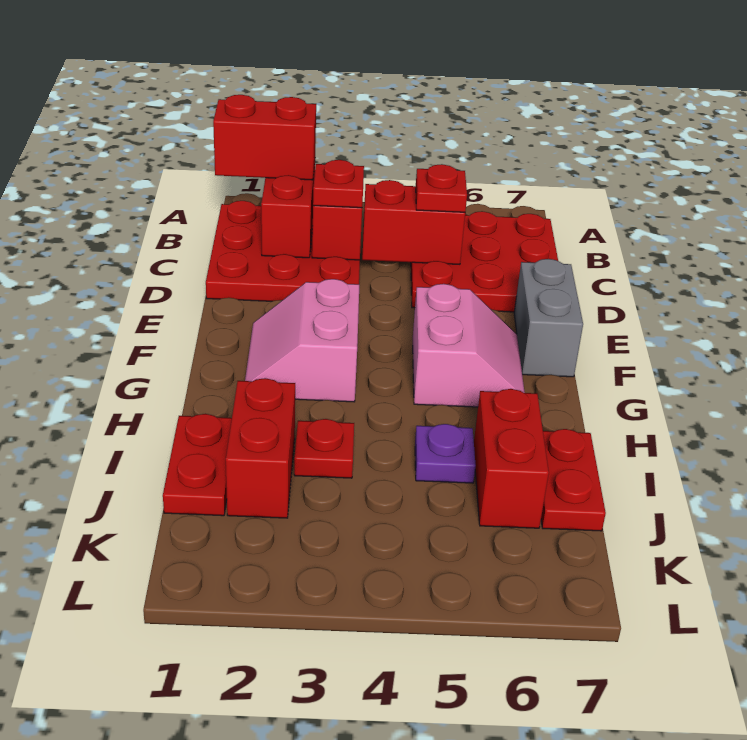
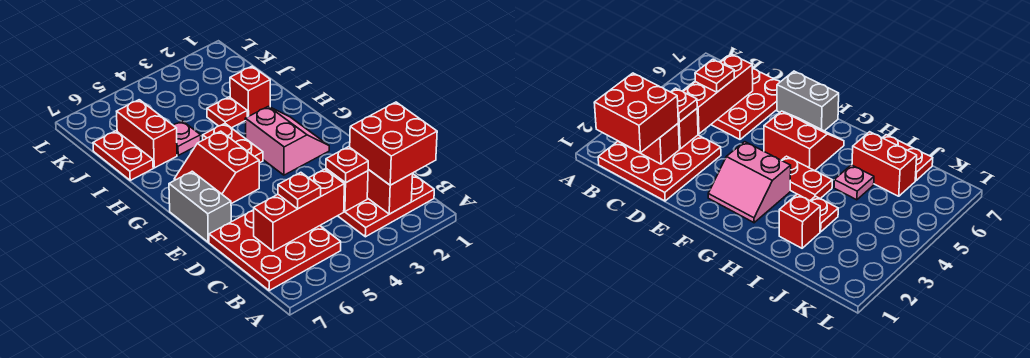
red 1x2 brick [213,95,316,180] -> red 2x2 brick [350,102,437,185]
red 1x2 brick [362,180,465,264] -> red 1x3 brick [254,169,344,251]
pink 2x2 slope [413,284,525,407] -> red 2x2 slope [174,131,259,204]
red 1x2 plate [163,414,232,516] -> red 1x2 plate moved to [203,124,263,163]
red 1x2 brick [226,378,295,518] -> red 1x1 brick [230,66,270,117]
purple 1x1 plate [415,424,476,483] -> pink 1x1 plate [173,121,201,155]

